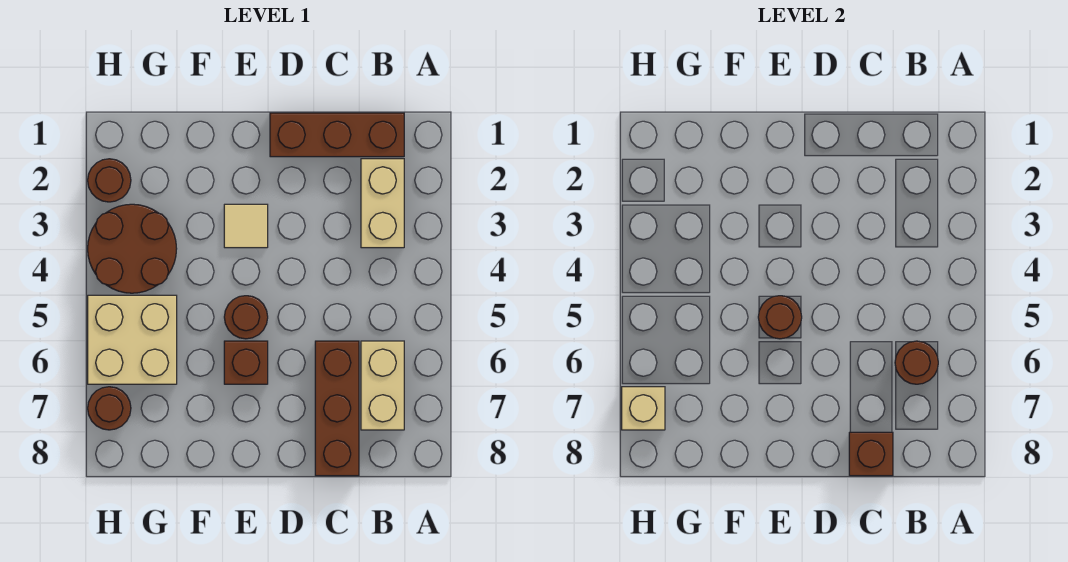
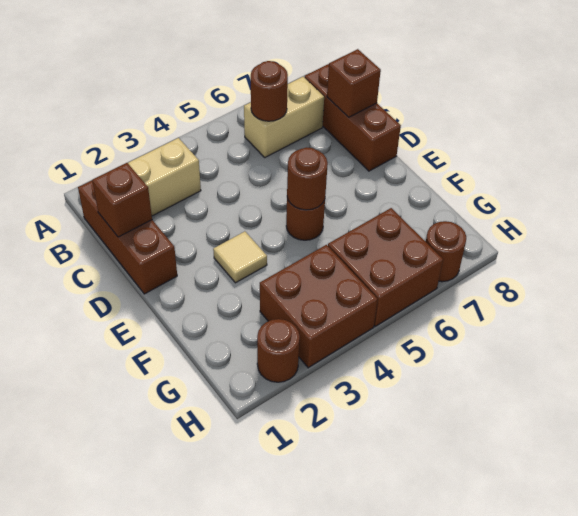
brown 1x3 brick [315,341,359,476] -> brown 1x3 brick turned to [304,64,401,171]
brown 1x1 brick [224,341,268,384] -> brown 1x1 brick moved to [92,163,152,237]
brown 2x2 round brick [88,204,177,293] -> brown 2x2 brick [260,245,378,368]
tan 2x2 brick [88,295,177,384] -> brown 2x2 brick [328,208,443,326]
tan 1x1 brick [622,387,665,430] -> none

